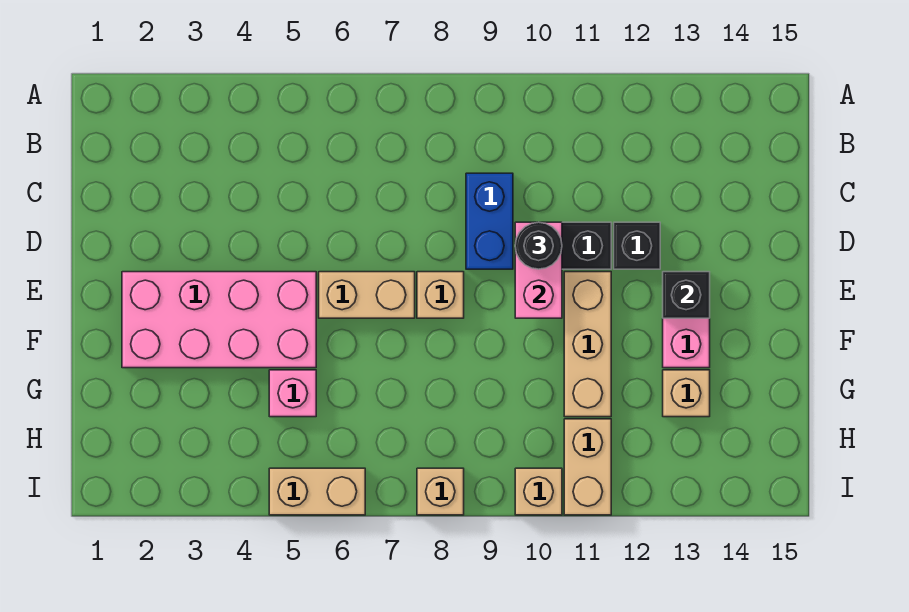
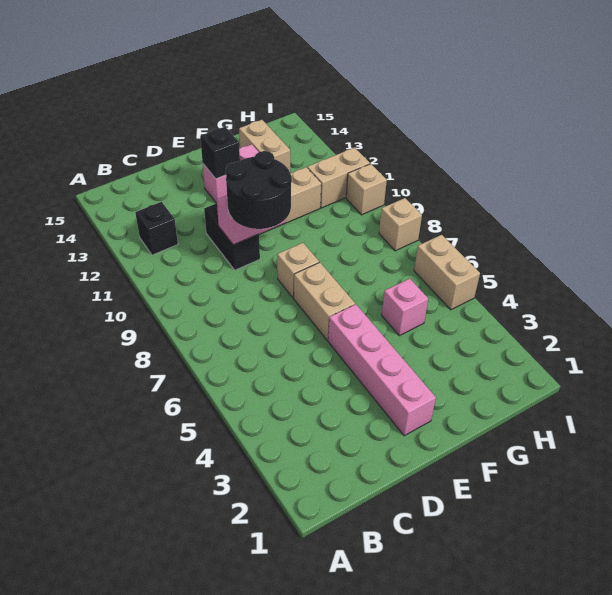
blue 1x2 brick [466,173,513,269] -> none
black 1x1 round brick [515,222,562,269] -> black 2x2 round brick [226,151,292,229]
black 1x1 brick [614,222,660,269] -> black 1x1 brick moved to [135,202,178,255]
pink 2x4 brick [122,272,316,368] -> pink 1x4 brick [328,304,436,436]
tan 1x1 brick [663,370,710,417] -> tan 1x2 brick [239,120,290,171]

